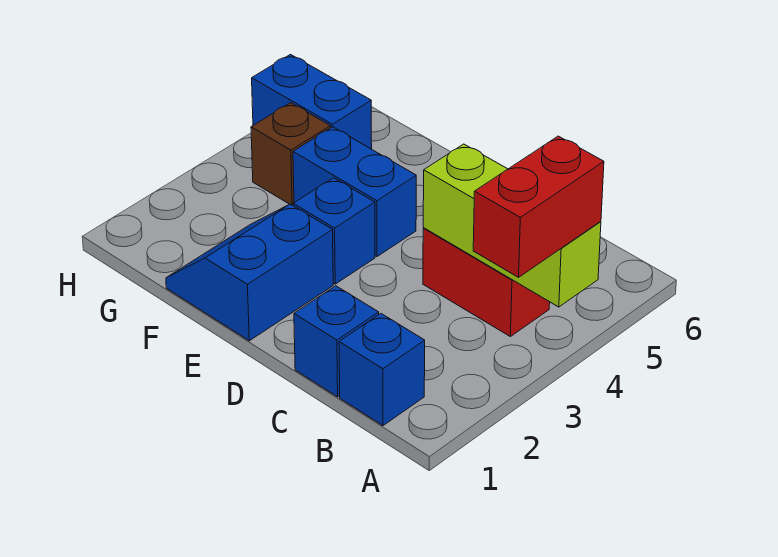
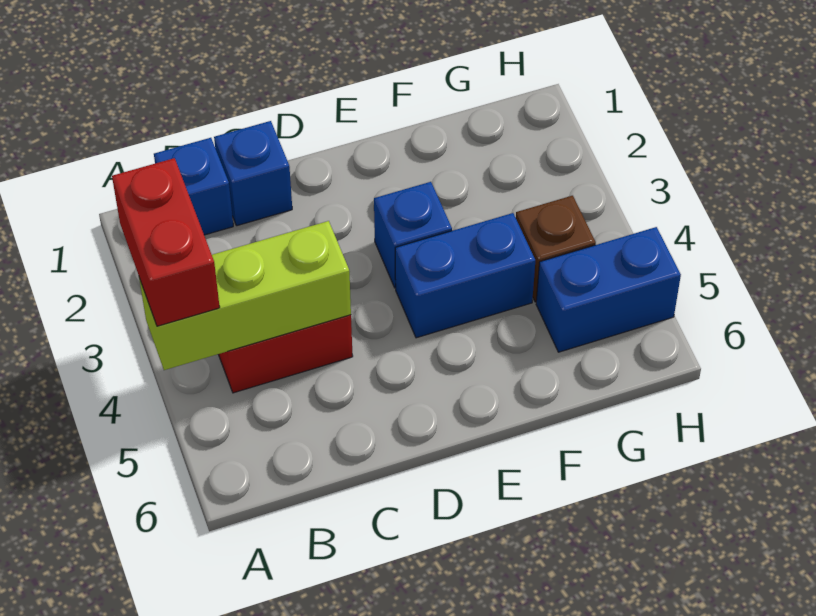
blue 2x2 slope [166,204,333,341] -> none

